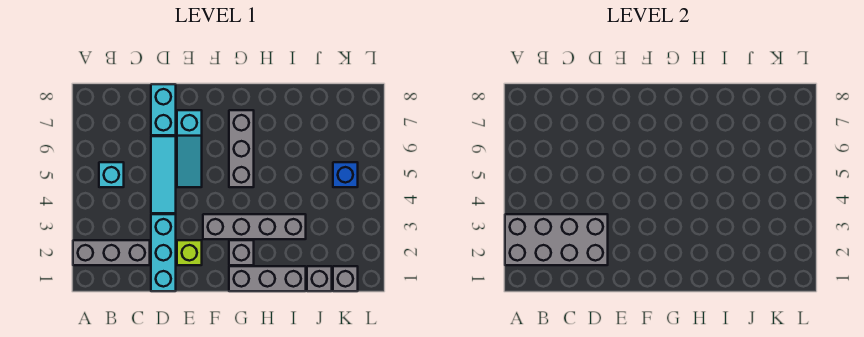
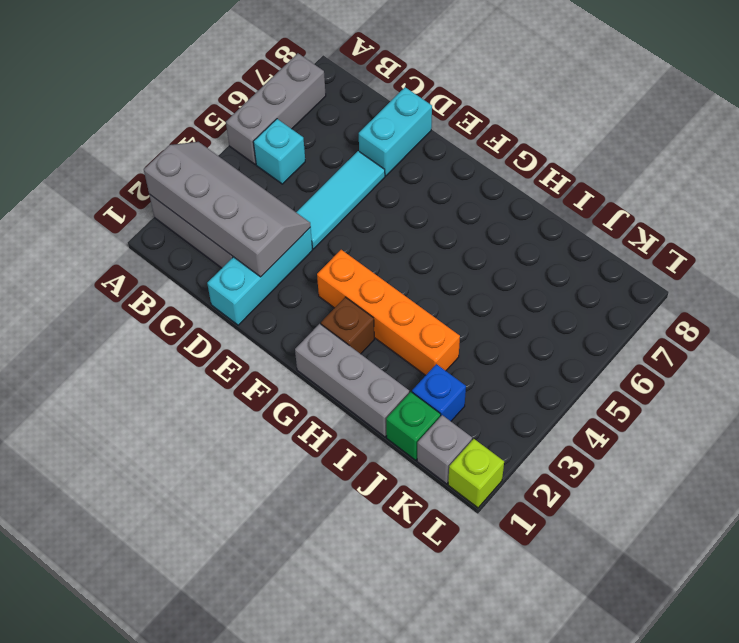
grey 2x4 brick [505,214,608,265] -> grey 2x4 slope [144,142,311,277]
lime 1x1 brick [177,240,202,265] -> lime 1x1 brick moved to [448,439,504,508]
cyan 1x3 slope [177,110,202,187] -> none
grey 1x4 brick [203,214,306,239] -> orange 1x4 brick [317,250,460,375]
grey 1x1 brick [229,240,254,265] -> brown 1x1 brick [321,297,374,354]
grey 1x3 brick [229,110,254,187] -> grey 1x3 brick moved to [226,53,326,164]
grey 1x1 brick [307,266,332,291] -> green 1x1 brick [386,392,441,460]
blue 1x1 brick [333,162,358,187] -> blue 1x1 brick moved to [412,364,466,421]

